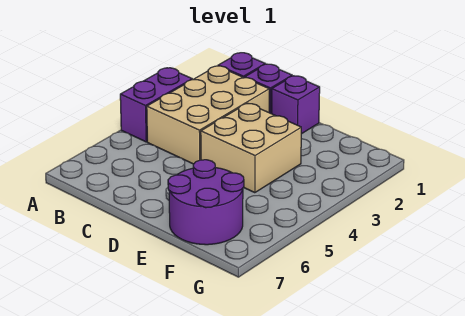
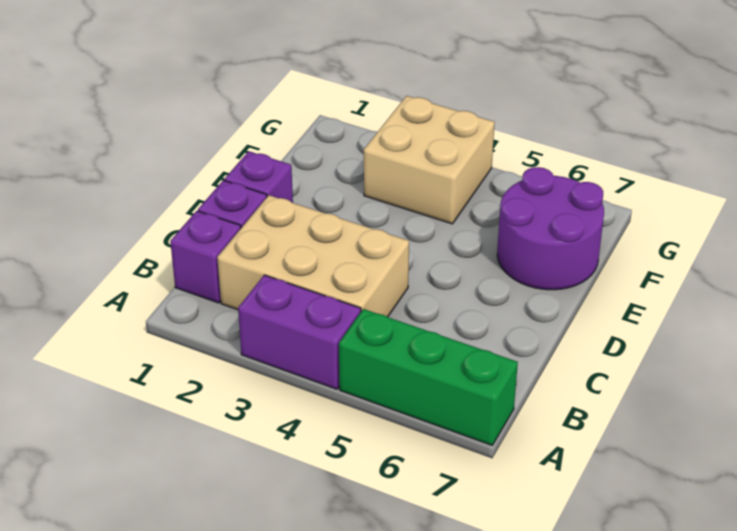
none -> green 1x3 brick [339,309,518,445]
tan 2x2 brick [201,103,301,193] -> tan 2x2 brick moved to [364,96,495,224]

